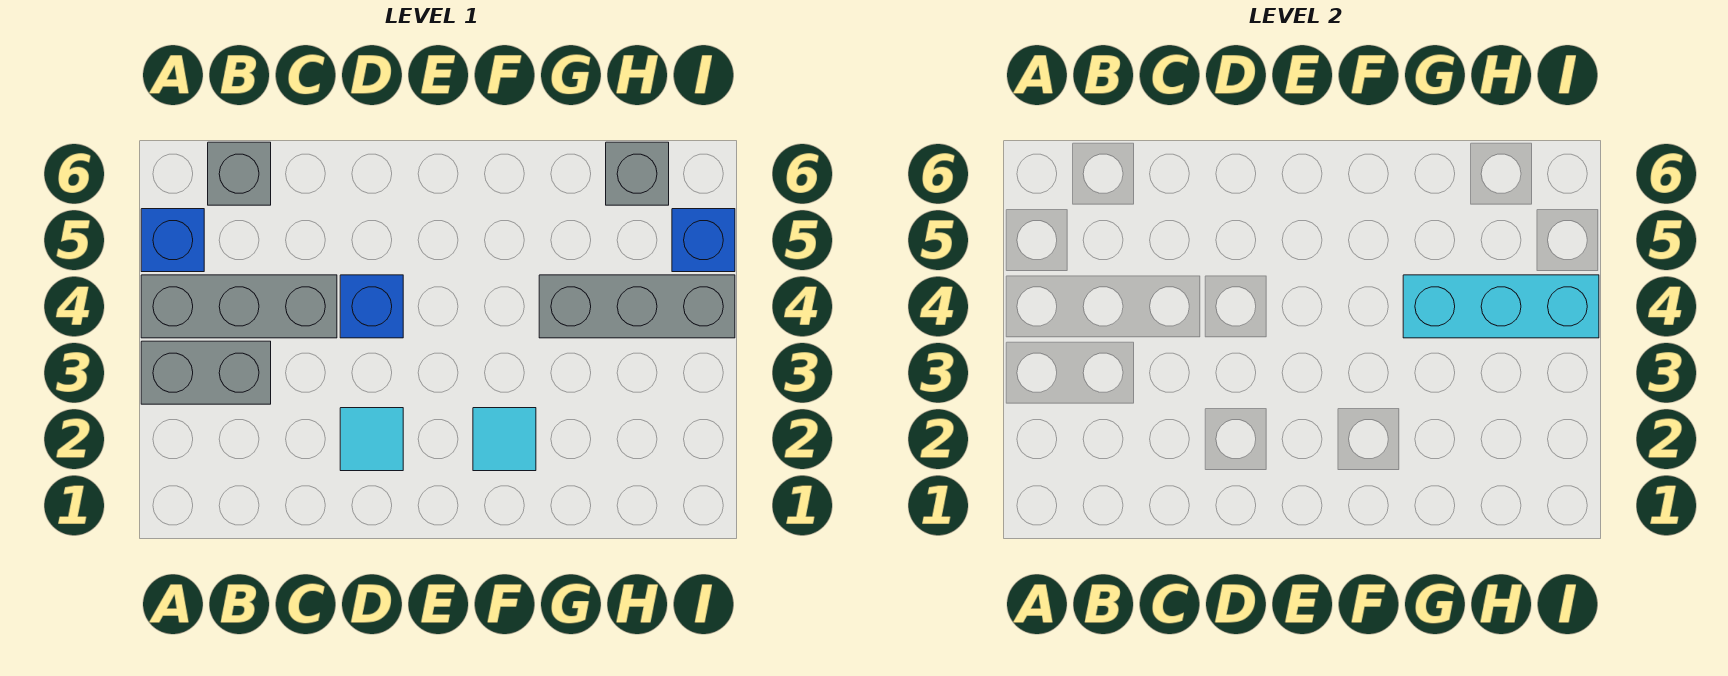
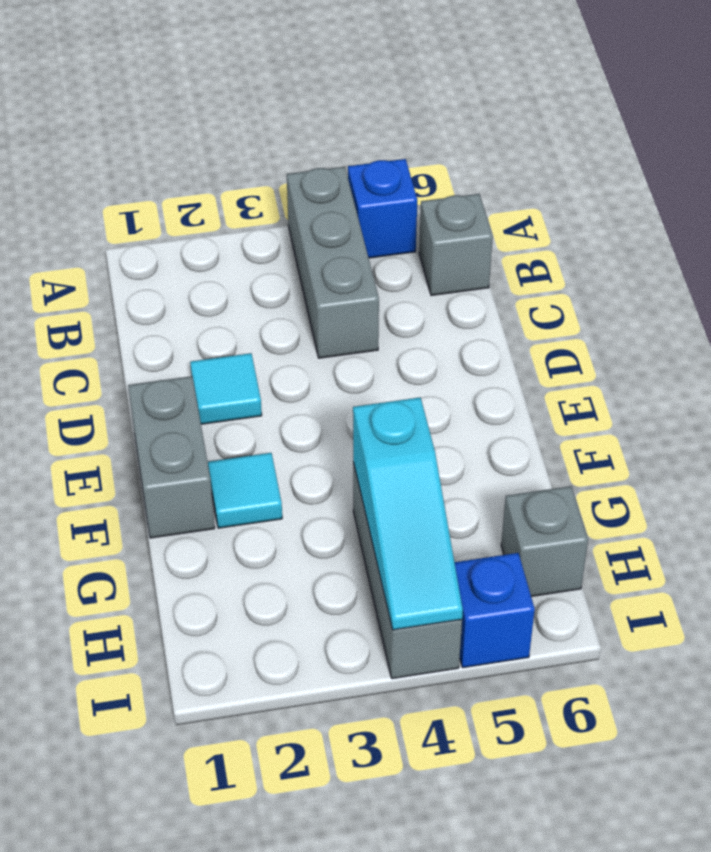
grey 1x2 brick [141,341,271,404] -> grey 1x2 brick moved to [128,376,215,538]
blue 1x1 brick [340,275,403,338] -> none
cyan 1x3 brick [1403,275,1599,338] -> cyan 1x3 slope [353,397,463,630]

